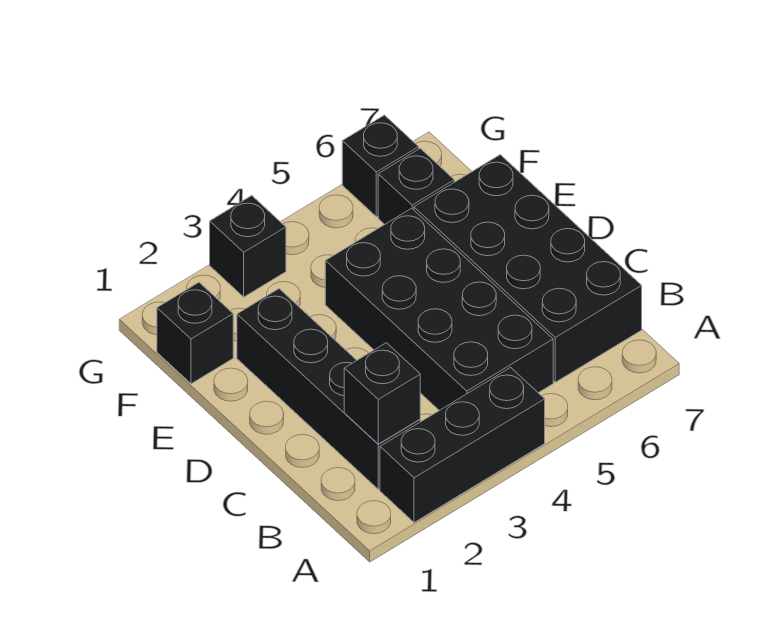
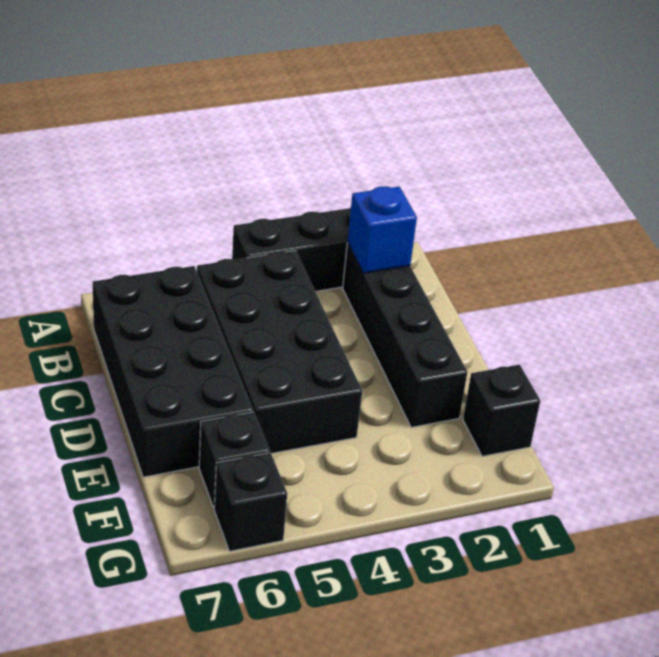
black 1x1 brick [344,343,420,444] -> blue 1x1 brick [347,187,417,273]
black 1x1 brick [210,196,286,297] -> none

